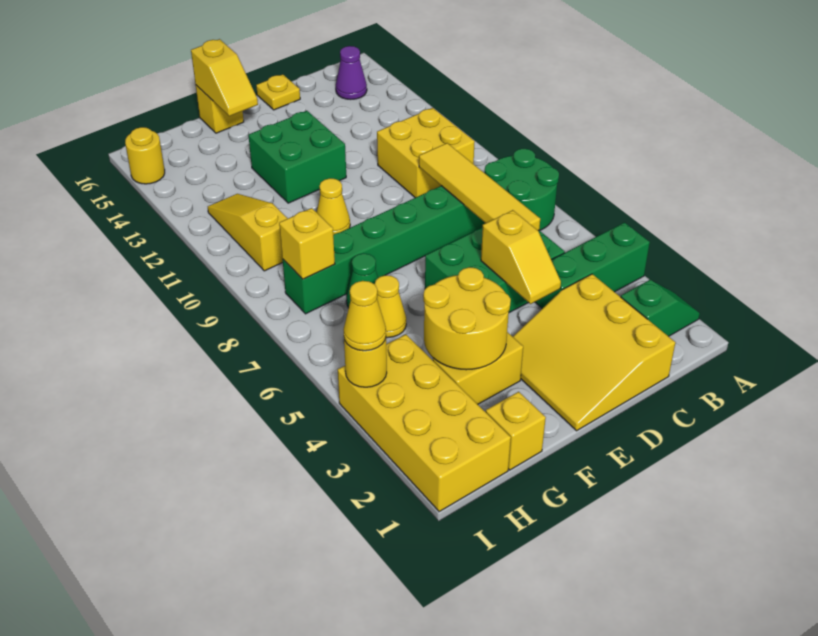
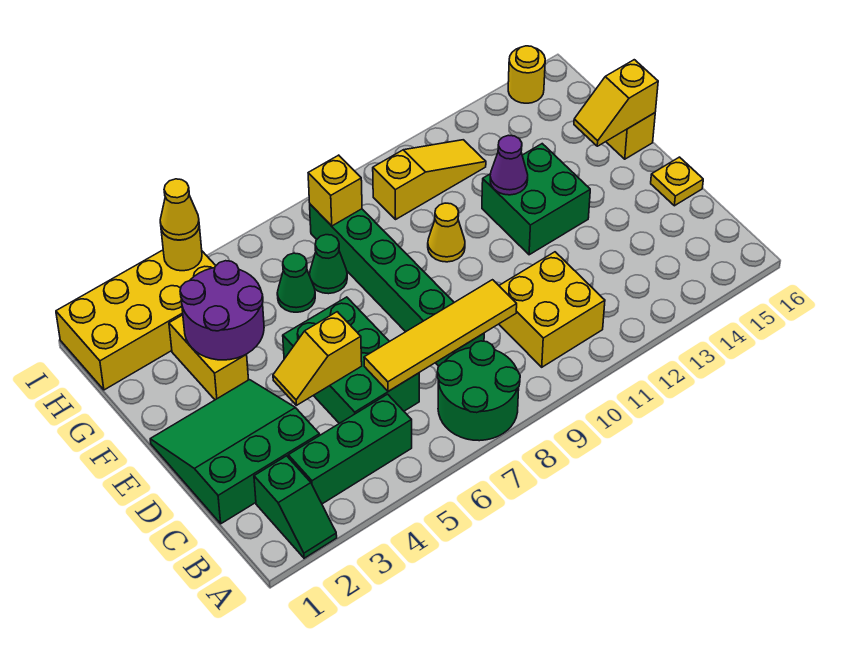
green 1x3 brick [535,222,650,308] -> green 1x3 brick turned to [288,394,412,504]
purple 1x1 cone [336,46,367,99] -> purple 1x1 cone moved to [490,135,528,195]
yellow 3x3 slope [513,274,676,431] -> green 3x3 slope [150,380,320,524]
yellow 2x2 round brick [423,267,511,370] -> purple 2x2 round brick [180,261,264,360]
yellow 1x1 brick [486,392,546,470] -> none
yellow 1x1 cone [375,275,406,338] -> green 1x1 cone [277,253,315,312]

